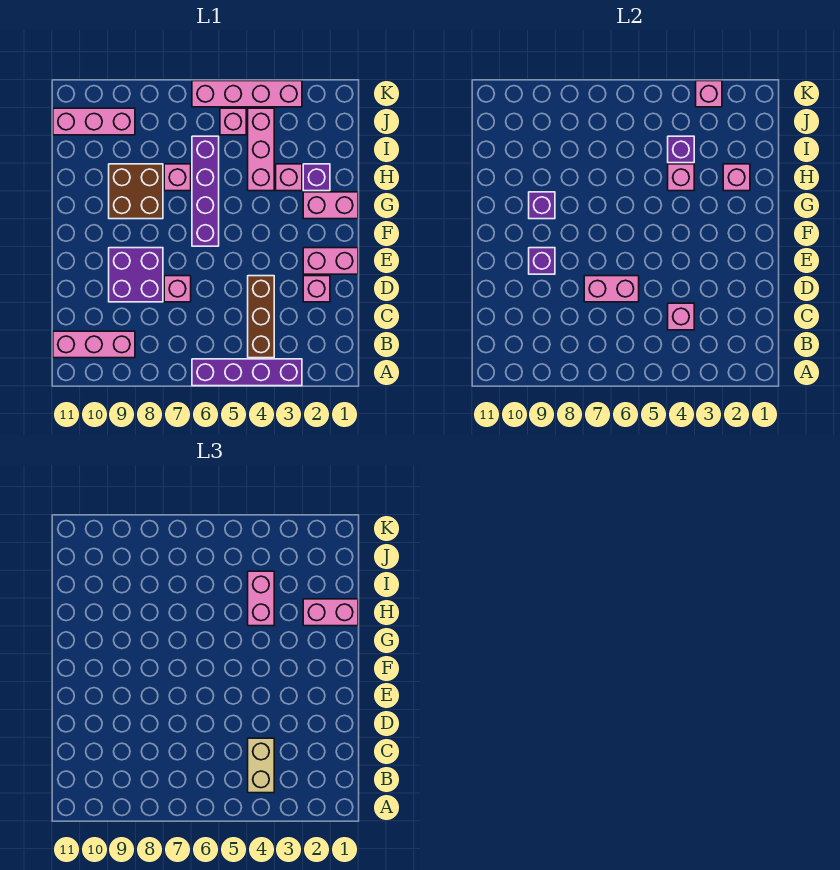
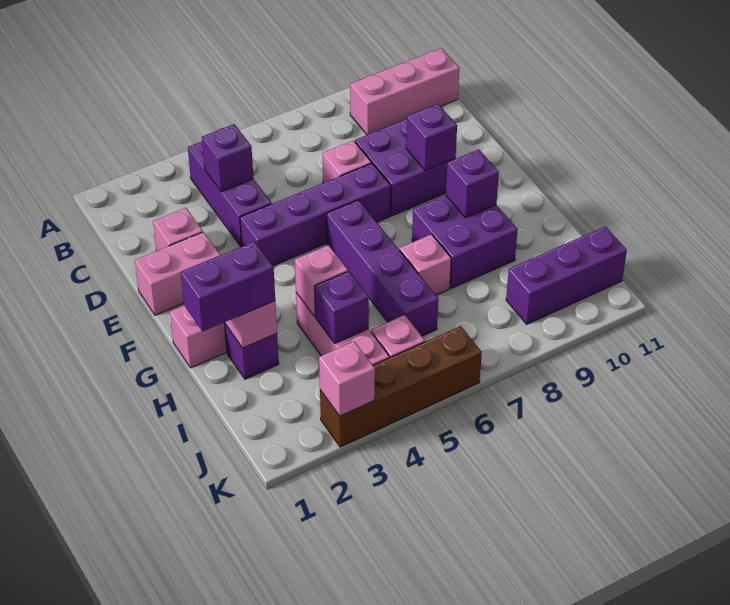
purple 1x4 brick [192,359,302,386] -> purple 1x4 brick moved to [240,163,391,266]
brown 1x3 brick [248,276,274,358] -> purple 1x3 brick [188,142,272,247]
tan 1x2 brick [248,738,274,793] -> none
pink 1x1 brick [668,303,694,330] -> purple 1x1 brick [202,124,253,192]
pink 1x2 brick [584,276,639,302] -> none
brown 2x2 brick [109,164,163,219] -> purple 2x2 brick [412,196,518,288]
pink 1x2 brick [303,599,358,626] -> purple 1x2 brick [181,242,275,332]
pink 1x1 brick [276,164,302,191] -> none
pink 1x2 brick [248,571,274,626] -> none
pink 1x3 brick [53,108,135,135] -> purple 1x3 brick [506,226,627,324]
pink 1x4 brick [192,81,302,107] -> brown 1x4 brick [320,326,482,447]

